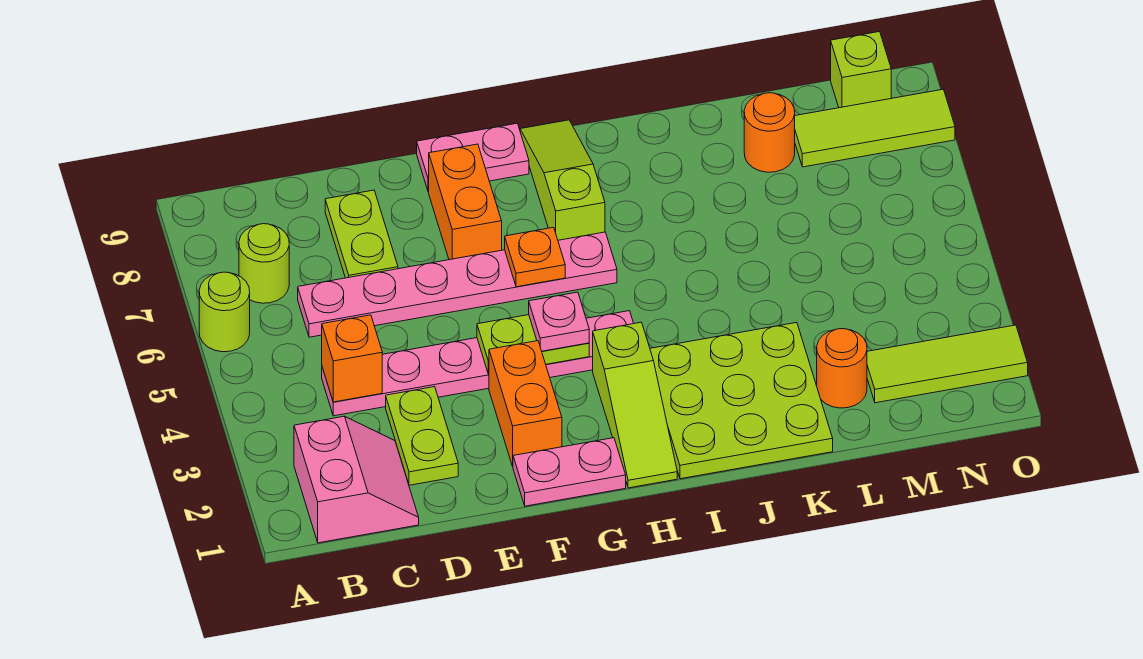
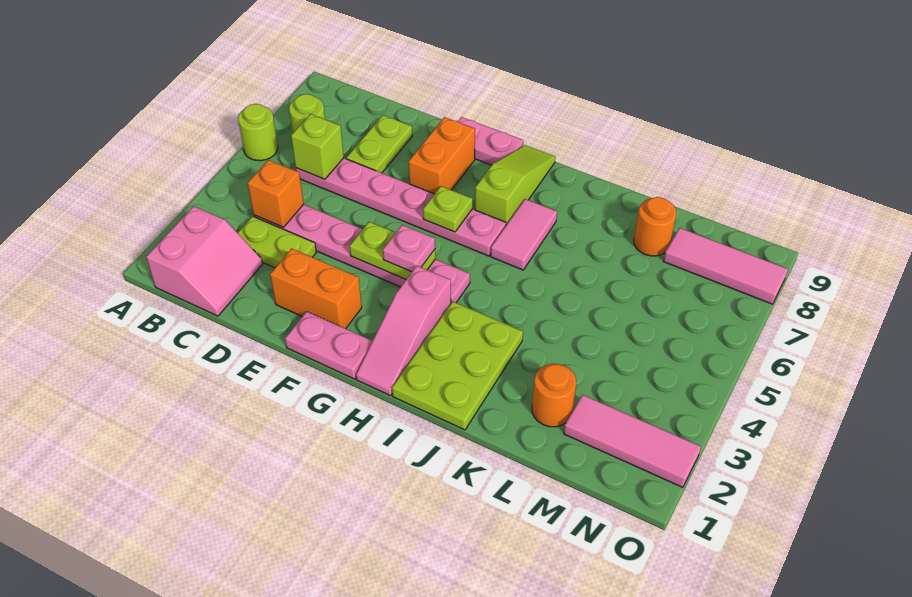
lime 1x2 plate [386,387,458,485] -> lime 1x2 plate turned to [238,216,316,268]
orange 1x2 brick [489,341,562,466] -> orange 1x2 brick turned to [270,249,362,329]
orange 1x1 plate [505,227,565,287] -> lime 1x1 plate [423,186,473,232]
lime 1x3 slope [593,322,677,488] -> pink 1x3 slope [356,266,451,396]
lime 3x3 plate [650,322,833,479] -> lime 2x3 plate [392,302,523,430]
none -> pink 1x2 tile [491,199,557,270]
lime 1x3 tile [867,325,1028,403] -> pink 1x3 tile [564,395,701,487]
lime 1x3 tile [795,89,955,167] -> pink 1x3 tile [663,228,788,304]
lime 1x1 brick [831,32,891,108] -> lime 1x1 brick moved to [291,114,344,179]

